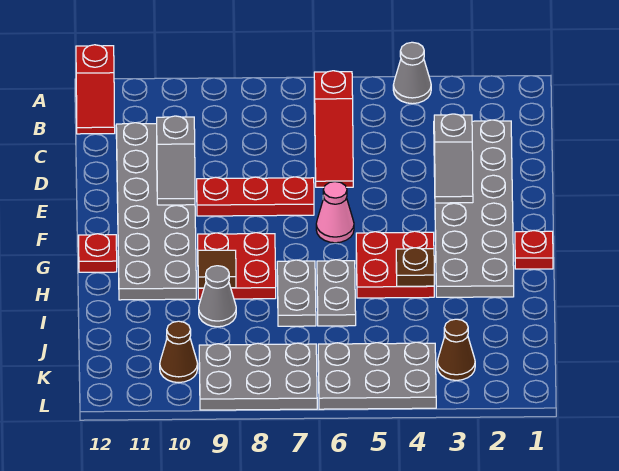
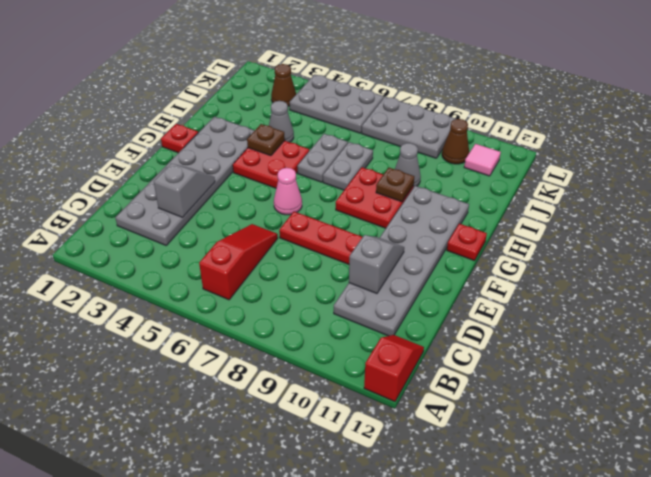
grey 1x1 cone [393,42,431,104] -> grey 1x1 cone moved to [269,101,294,142]
brown 1x1 tile [198,250,236,288] -> brown 1x1 plate [376,168,414,202]
none -> pink 1x1 tile [464,144,501,176]

